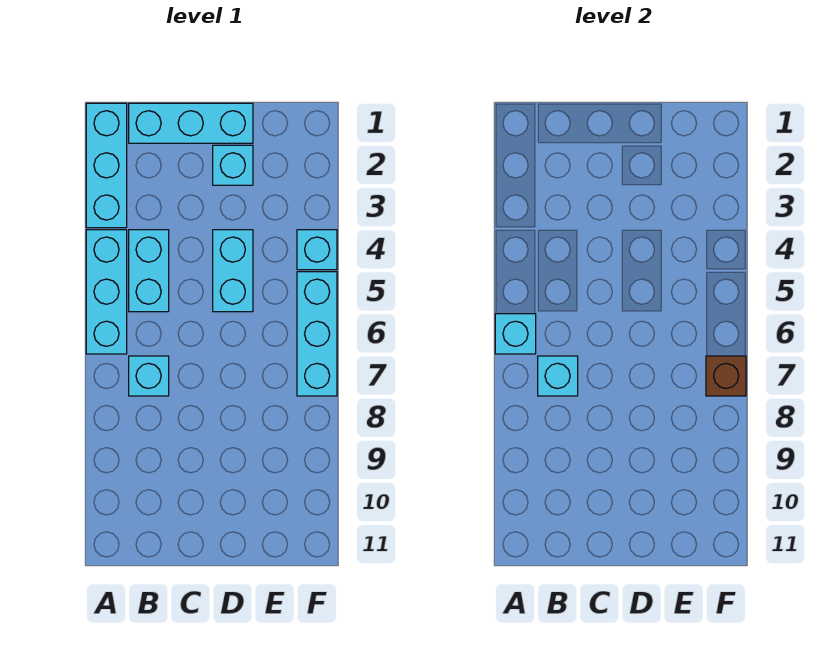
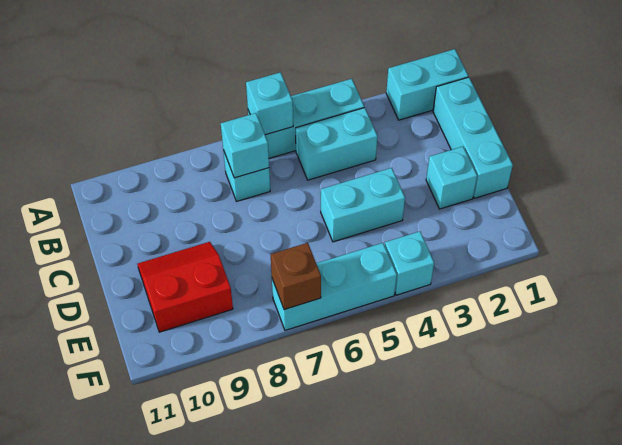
cyan 1x3 brick [86,103,127,228] -> cyan 1x2 brick [386,49,468,120]
none -> red 2x2 slope [138,242,233,332]

